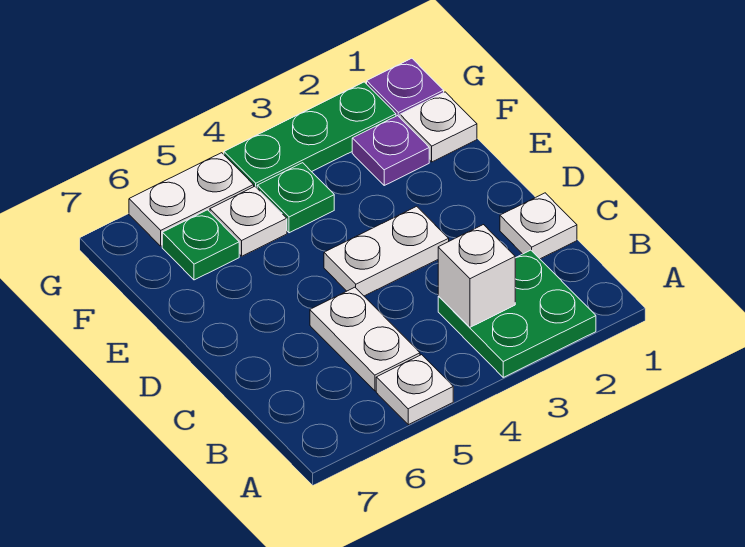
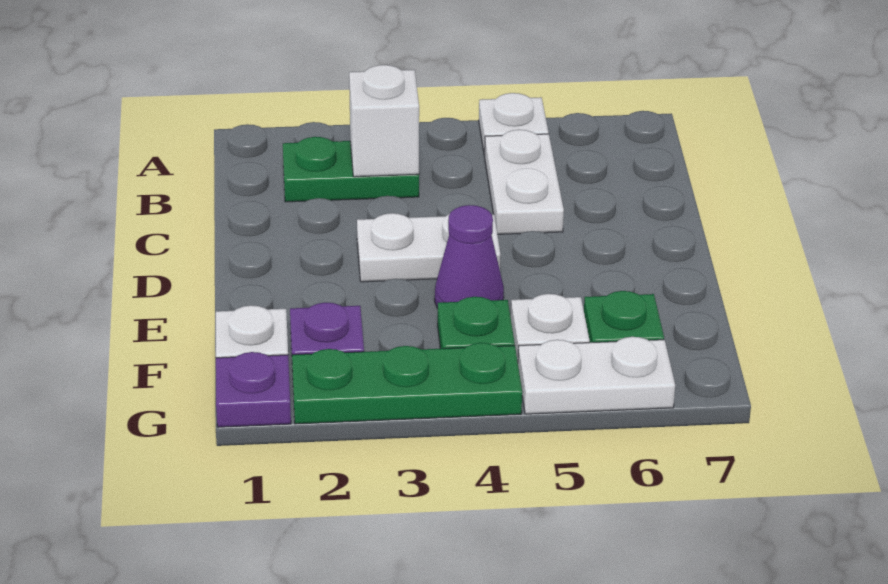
green 2x2 plate [438,250,596,377] -> green 1x2 plate [283,137,419,202]
white 1x1 plate [500,193,577,259] -> none
none -> purple 1x1 cone [435,205,504,308]

